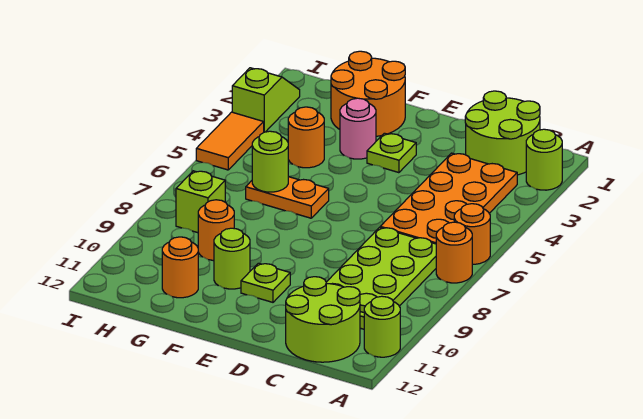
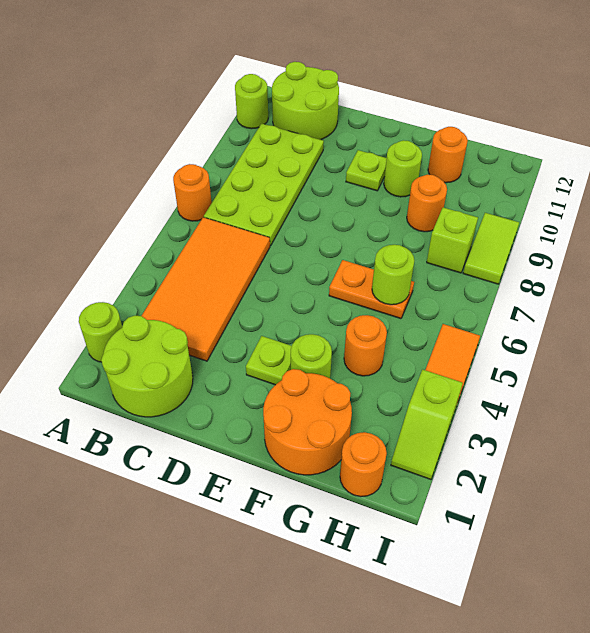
orange 1x1 round brick [454,204,490,264] -> orange 1x1 round brick moved to [340,432,387,497]
orange 2x4 plate [380,153,517,244] -> orange 2x4 tile [142,217,270,361]
pink 1x1 round brick [340,98,376,159] -> lime 1x1 round brick [291,334,332,378]
none -> lime 1x2 tile [463,213,519,284]

